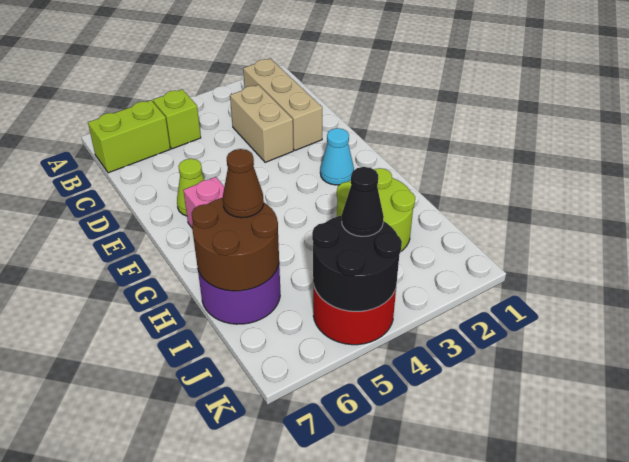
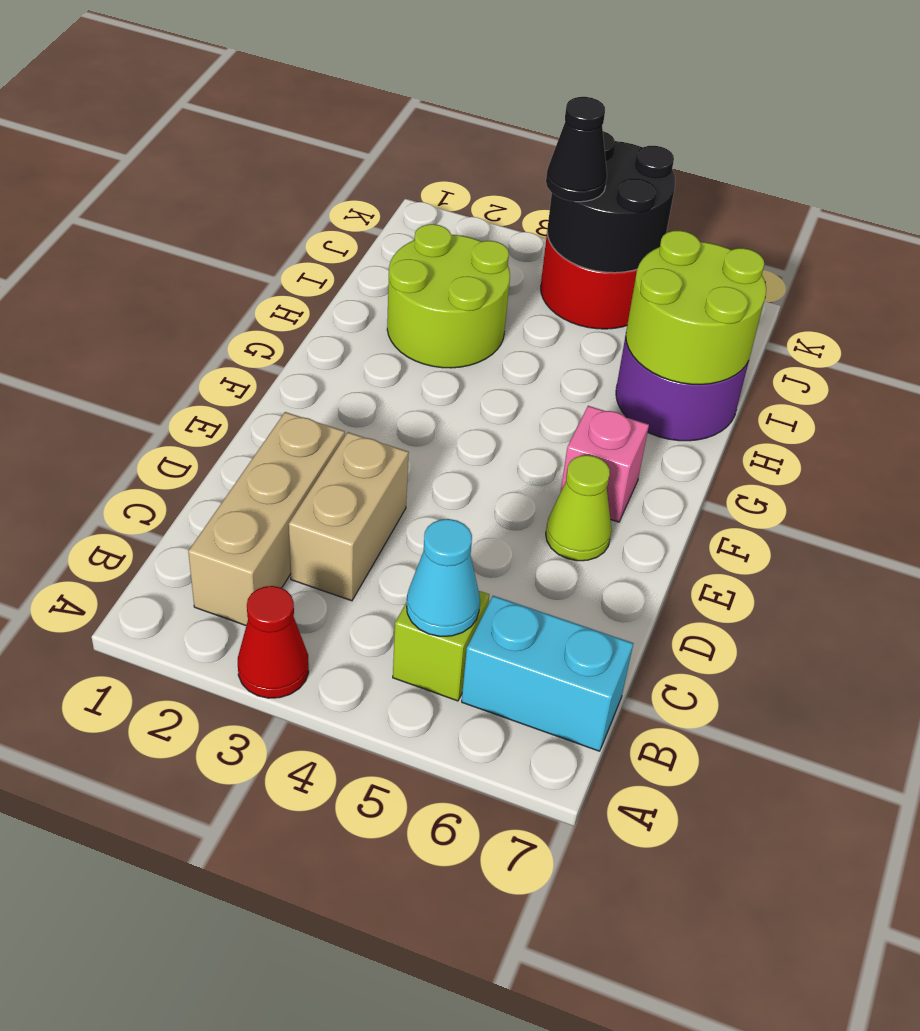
none -> red 1x1 cone [238,586,309,698]
lime 1x2 brick [88,100,170,173] -> cyan 1x2 brick [462,596,633,751]
cyan 1x1 cone [320,128,354,185] -> cyan 1x1 cone moved to [407,519,480,636]
brown 2x2 round brick [192,198,279,291] -> lime 2x2 round brick [626,231,766,385]
brown 1x1 cone [223,149,264,218] -> none

